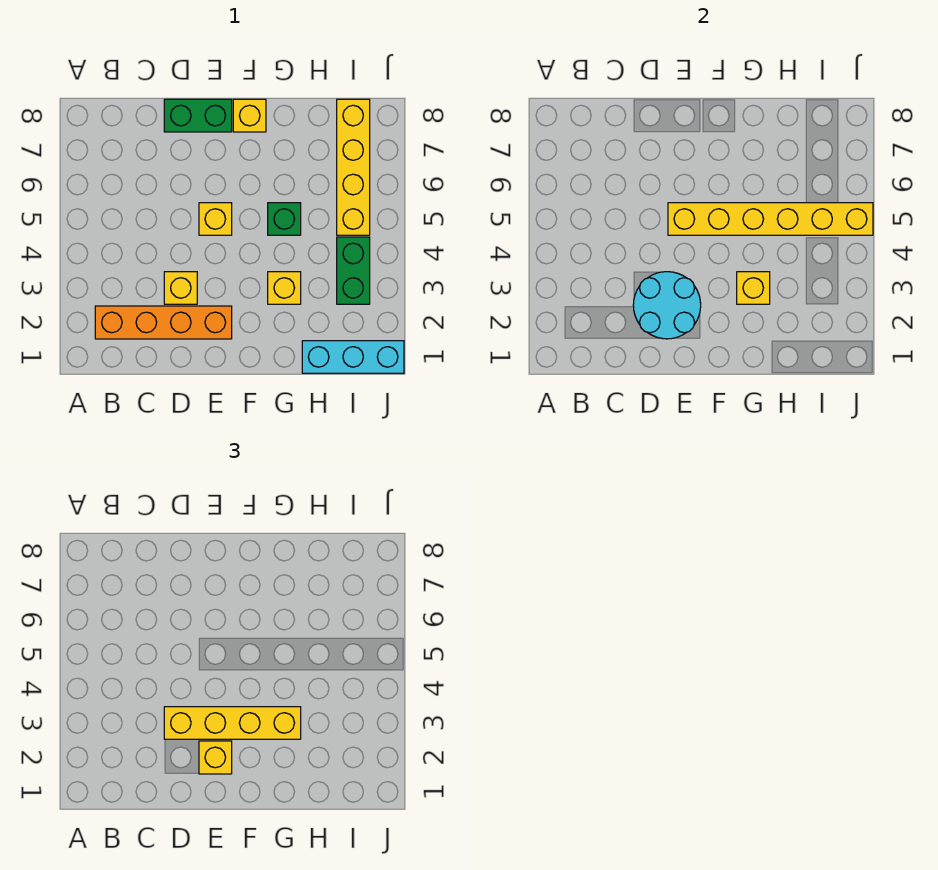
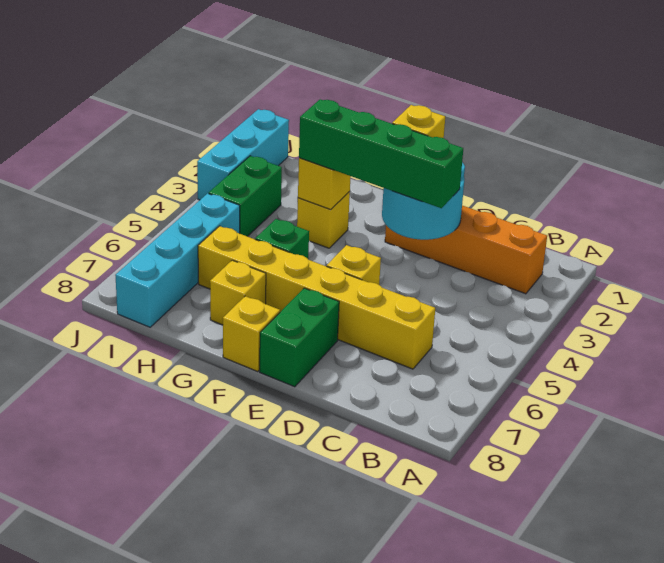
yellow 1x1 brick [164,272,197,304] -> yellow 1x1 brick moved to [210,260,266,325]
yellow 1x4 brick [164,707,301,739] -> green 1x4 brick [299,99,463,208]
green 1x2 brick [164,99,232,132] -> green 1x2 brick turned to [260,288,339,387]
yellow 1x6 brick [668,203,873,235] -> yellow 1x6 brick moved to [198,226,435,369]
cyan 1x3 brick [302,341,404,373] -> cyan 1x3 brick turned to [197,109,289,200]
yellow 1x4 brick [337,99,370,235] -> cyan 1x4 brick [115,193,240,327]

